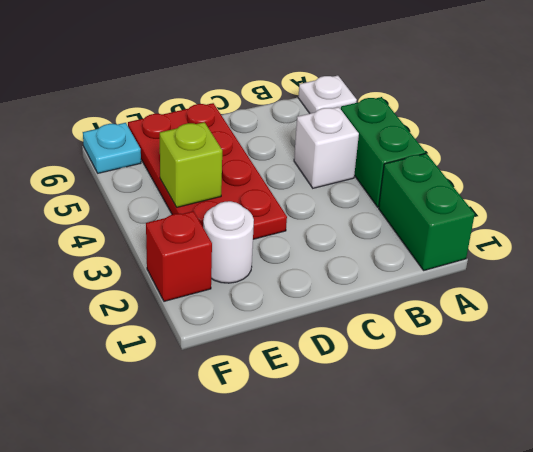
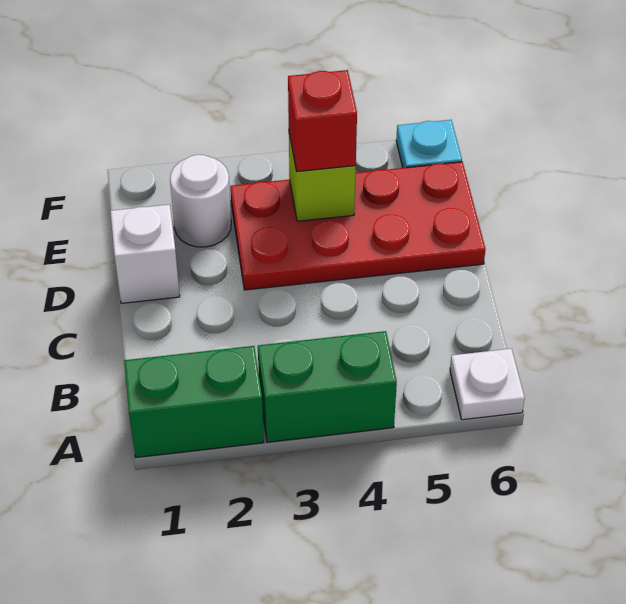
white 1x1 brick [294,107,359,188] -> white 1x1 brick moved to [110,205,180,303]
red 1x1 brick [146,211,212,301] -> red 1x1 brick moved to [288,70,357,172]

